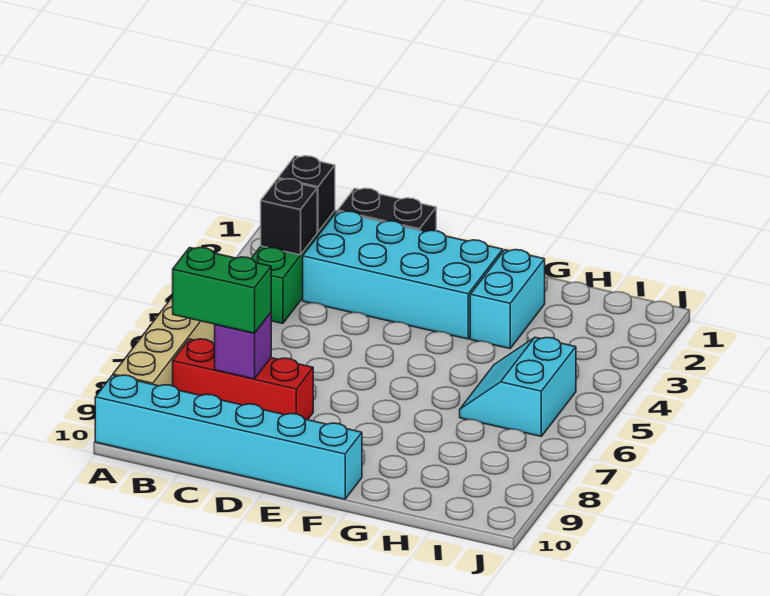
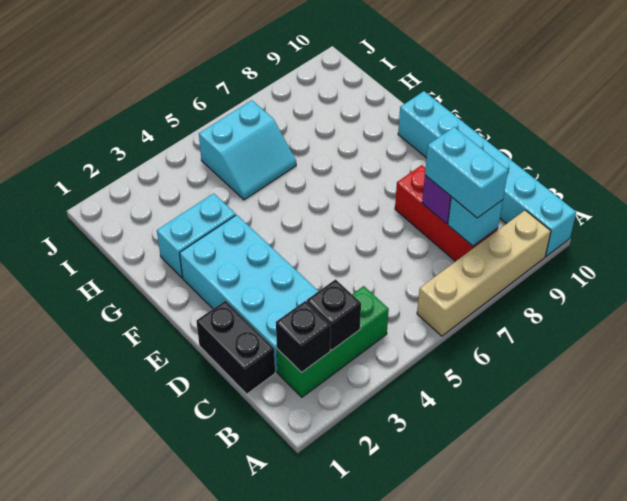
none -> cyan 1x1 brick [448,197,503,246]
green 1x2 brick [173,247,271,333] -> cyan 1x2 brick [425,127,508,218]

